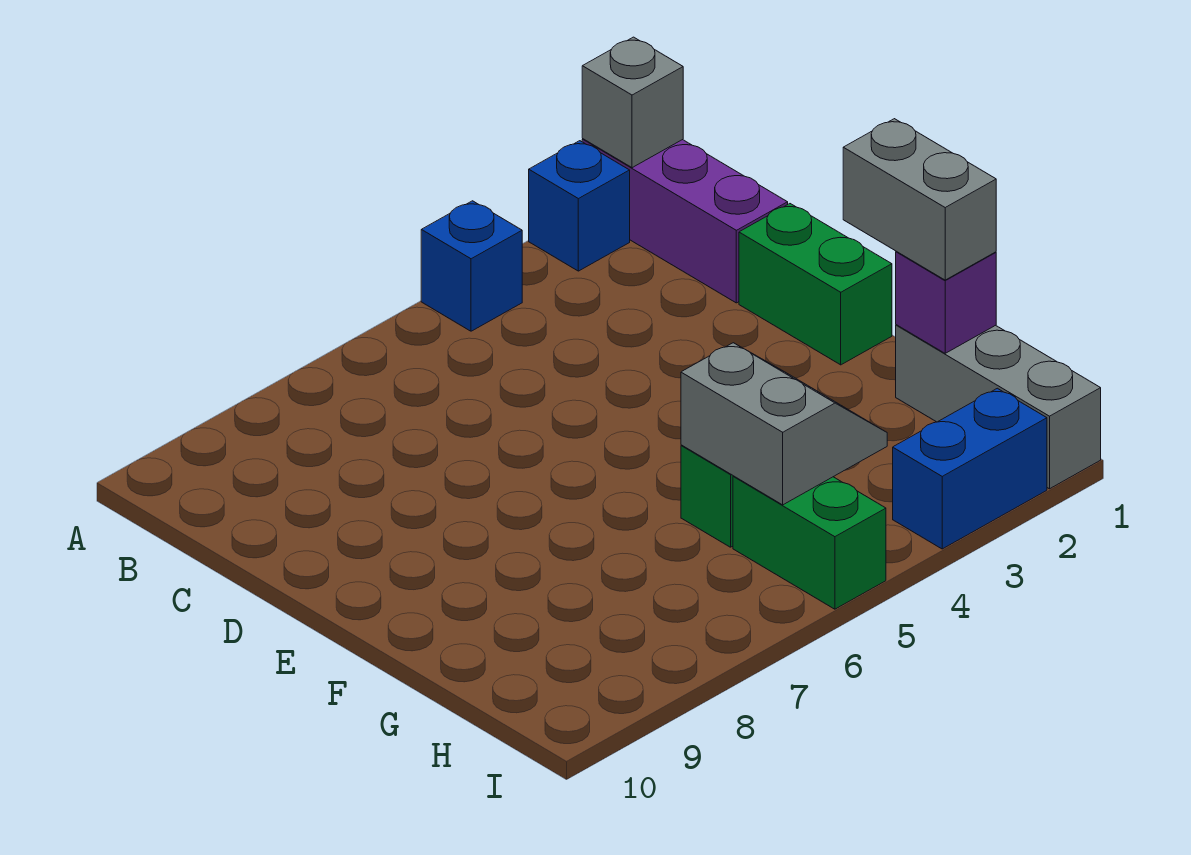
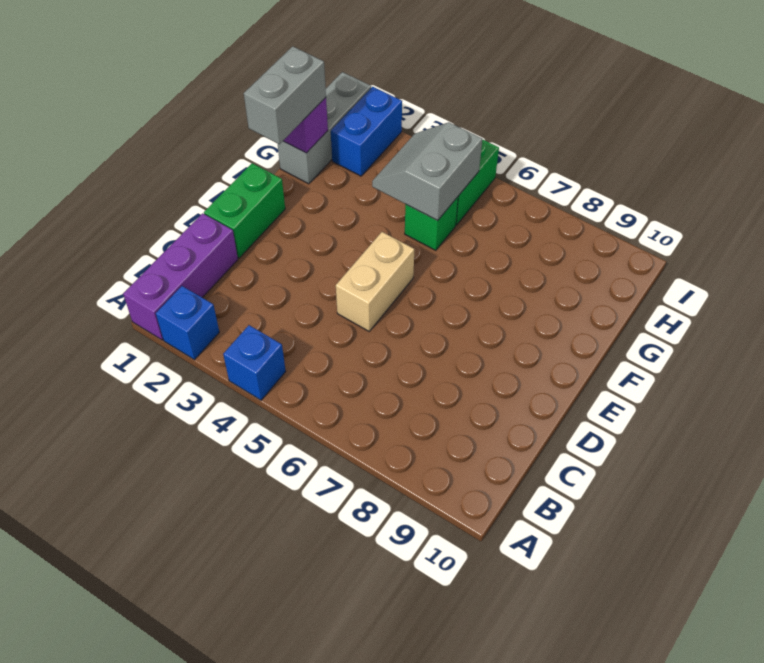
grey 1x1 brick [582,37,683,168] -> none
none -> tan 1x2 brick [336,232,414,331]
blue 1x2 brick [893,388,1047,549] -> blue 1x2 brick turned to [331,87,402,176]

